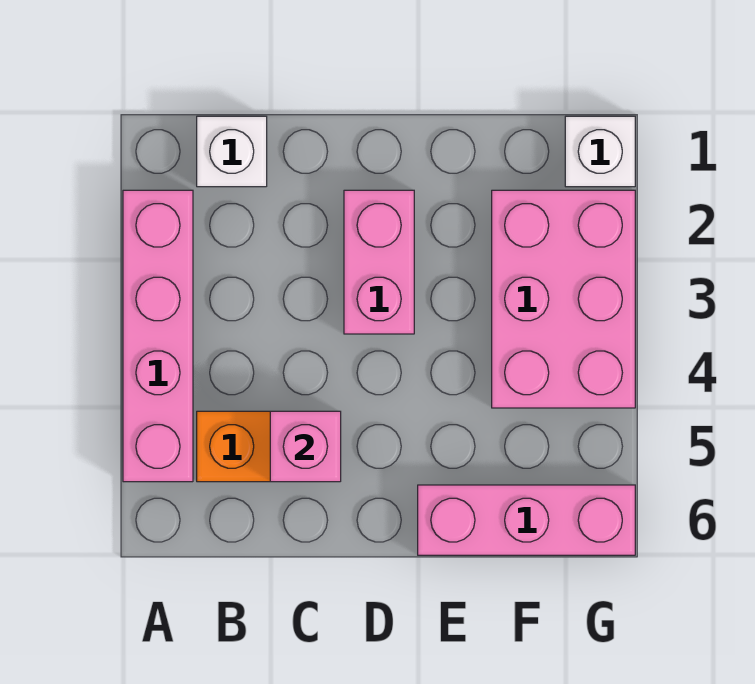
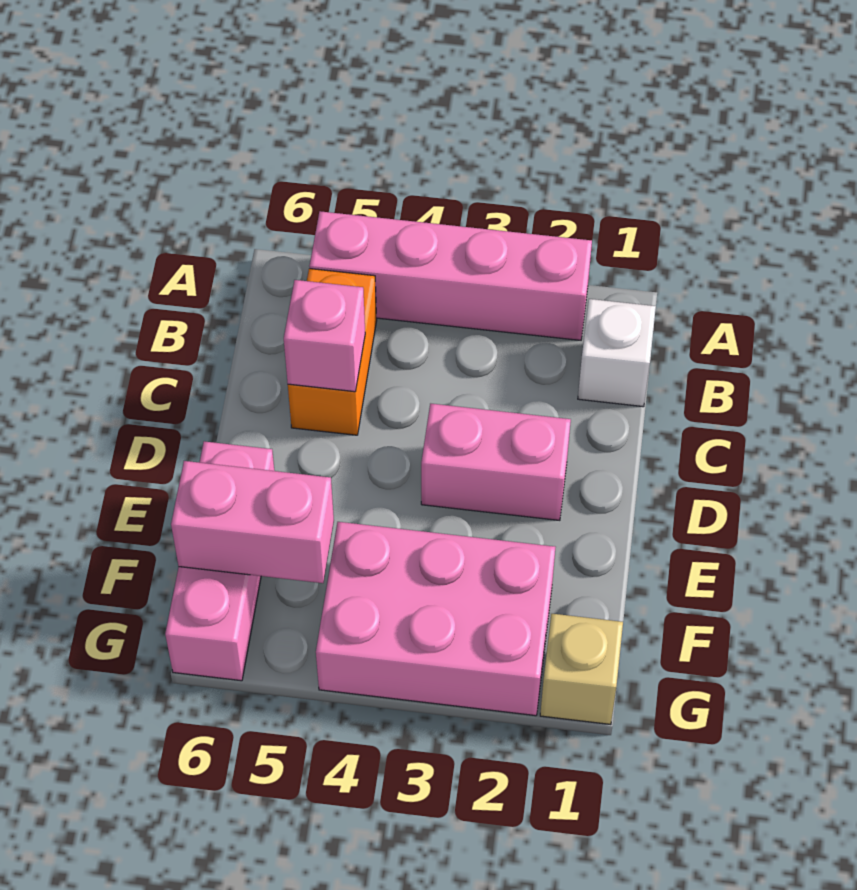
none -> pink 1x2 brick [171,461,334,583]
white 1x1 brick [565,116,635,187] -> tan 1x1 brick [540,614,623,724]

